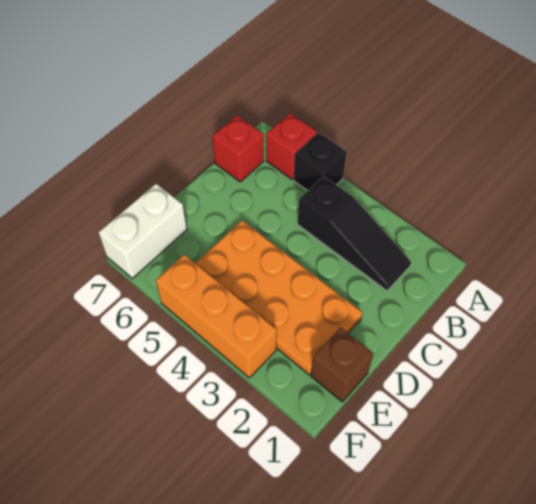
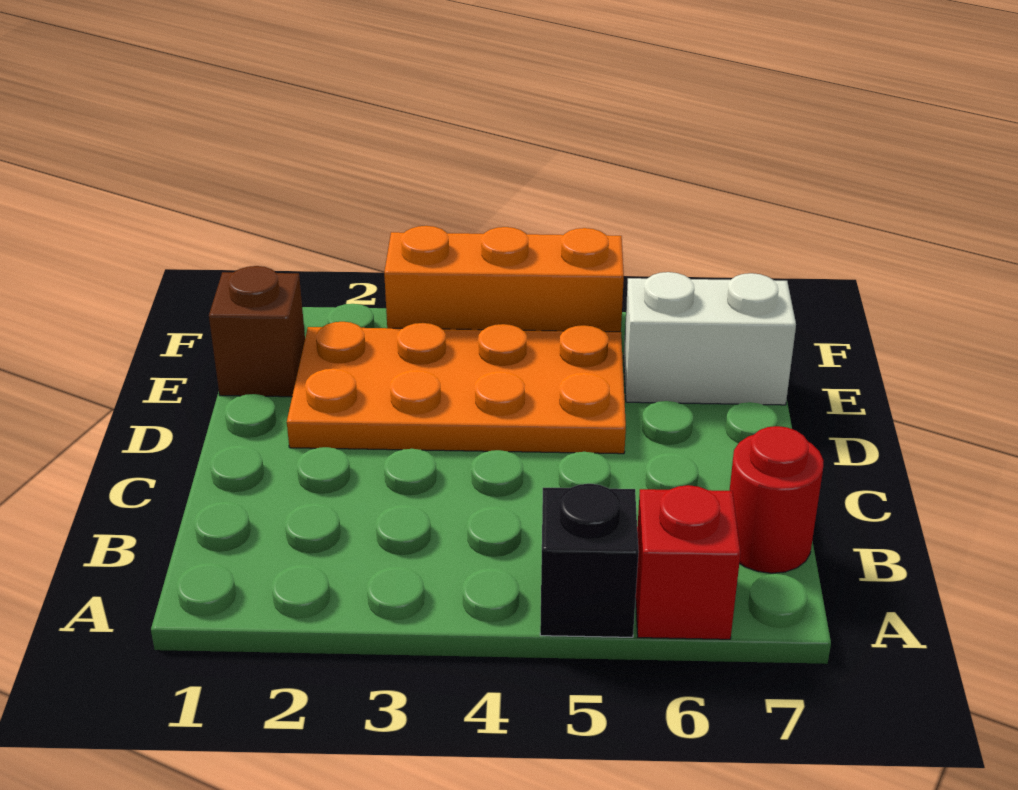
black 1x3 slope [298,176,411,291] -> none
red 1x1 brick [212,115,264,182] -> red 1x1 round brick [730,426,824,573]
white 1x2 brick [99,184,187,278] -> white 1x2 brick turned to [624,272,796,405]

